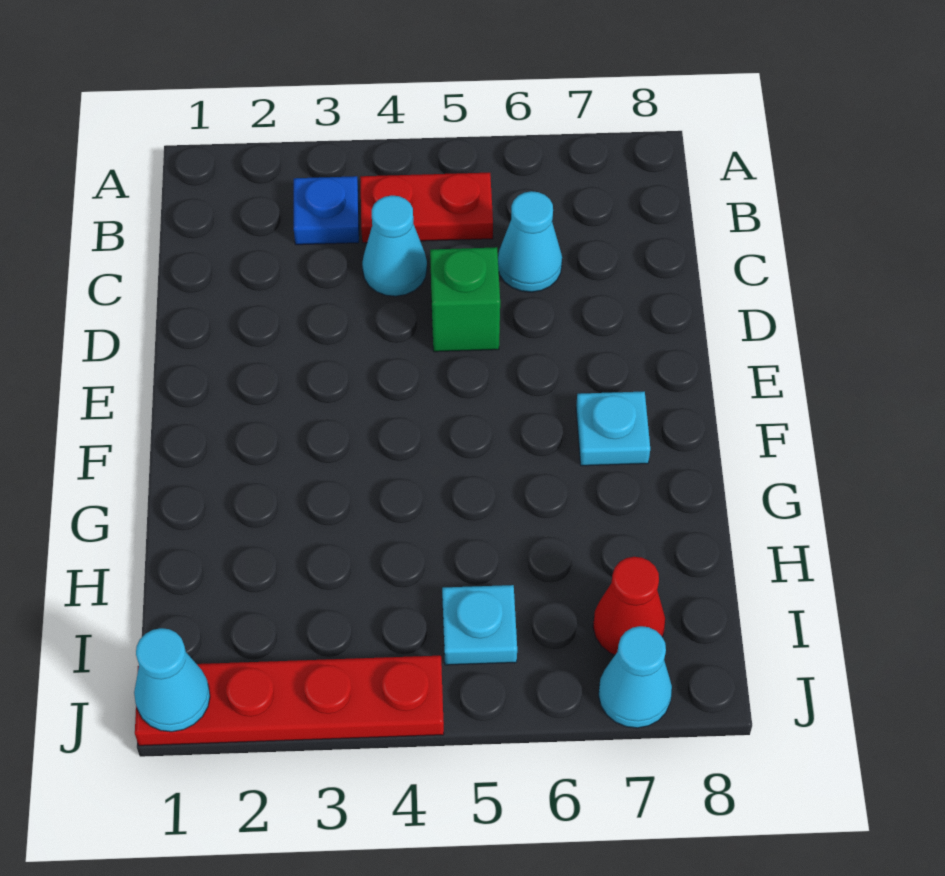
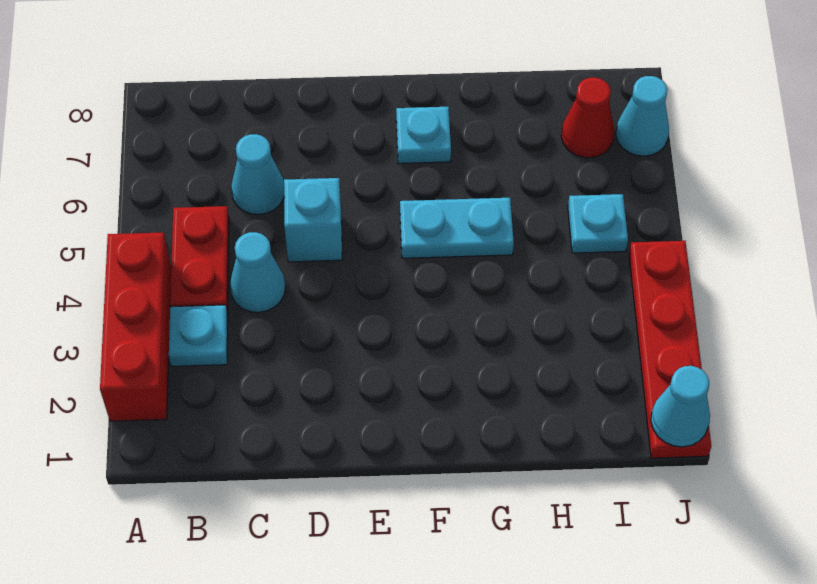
none -> red 1x3 brick [100,232,171,421]
blue 1x1 plate [294,176,359,245] -> cyan 1x1 plate [169,305,228,366]
green 1x1 brick [430,247,500,352] -> cyan 1x1 brick [284,178,342,262]
none -> cyan 1x2 plate [400,198,514,258]

